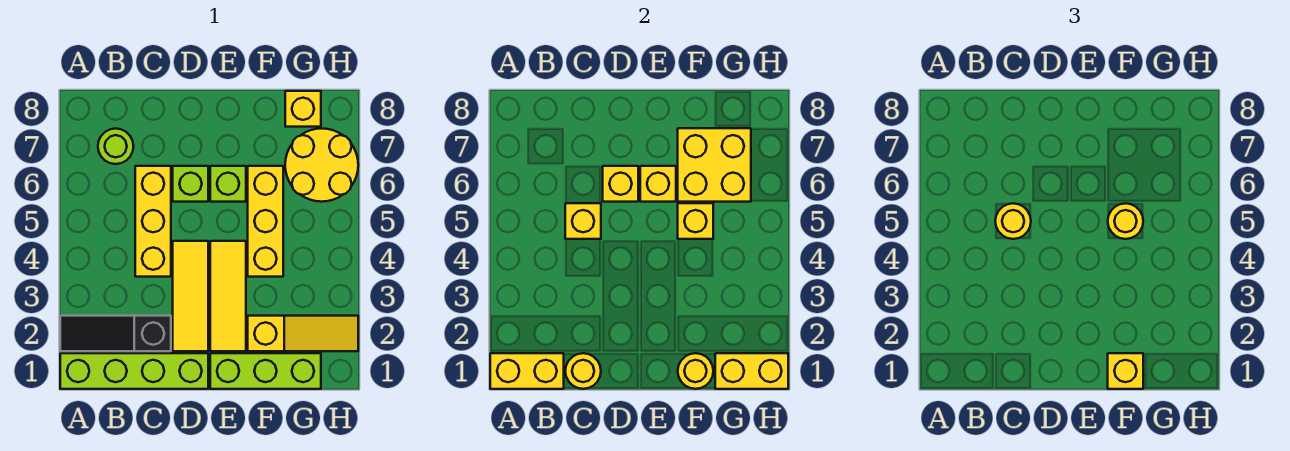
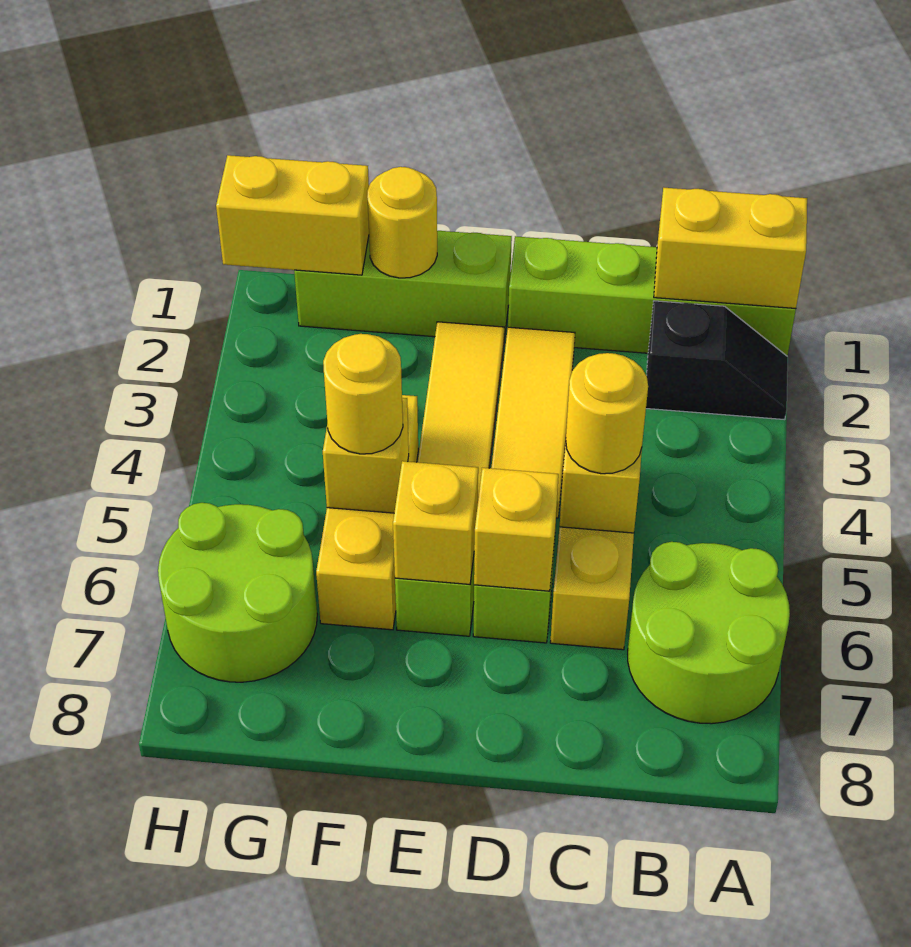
black 1x3 slope [60,316,171,351] -> black 1x2 slope [646,301,788,420]
lime 1x1 round brick [98,129,134,164] -> lime 2x2 round brick [628,542,790,724]
yellow 1x1 round brick [565,353,601,389] -> none
yellow 1x1 brick [1108,353,1143,389] -> none
yellow 1x3 slope [248,316,358,351] -> none
yellow 2x2 brick [678,128,751,202] -> none
yellow 2x2 round brick [285,129,358,202] -> lime 2x2 round brick [158,503,317,682]
yellow 1x1 brick [285,91,321,127] -> none

